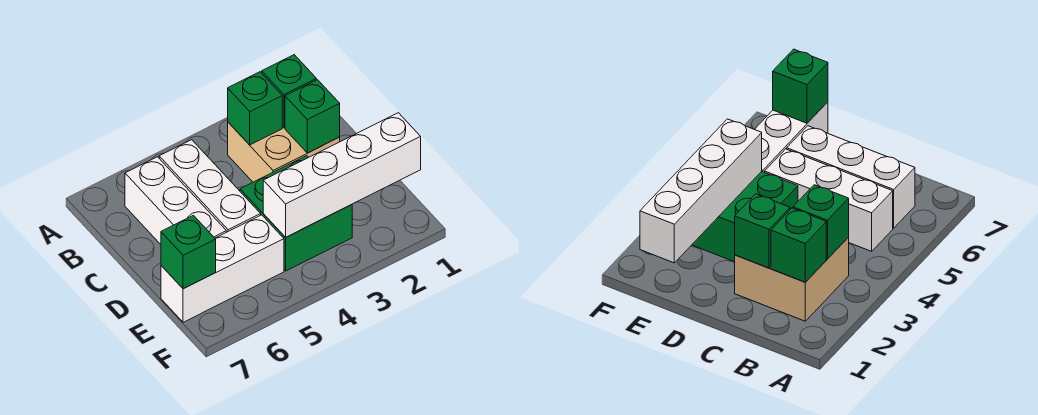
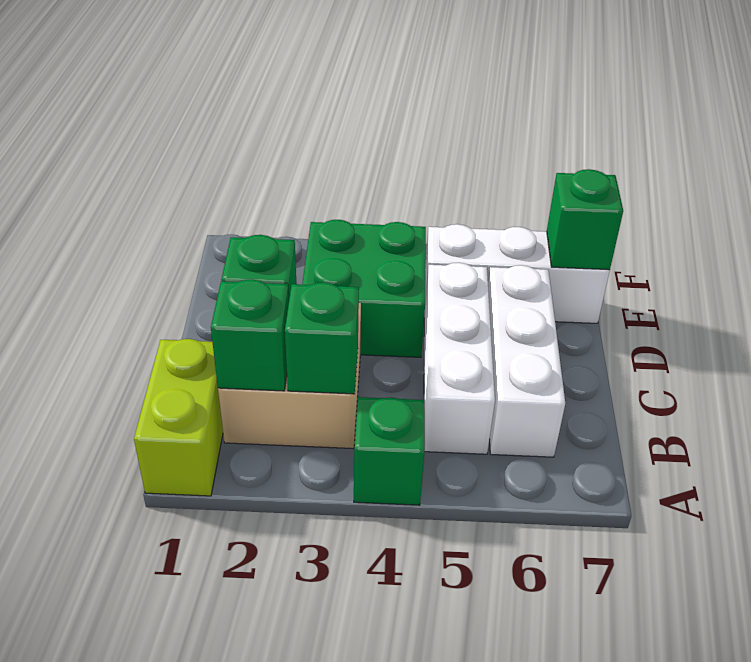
none -> lime 1x2 brick [134,339,223,496]
none -> green 1x1 brick [354,397,425,505]
white 1x4 brick [263,113,421,237] -> none

